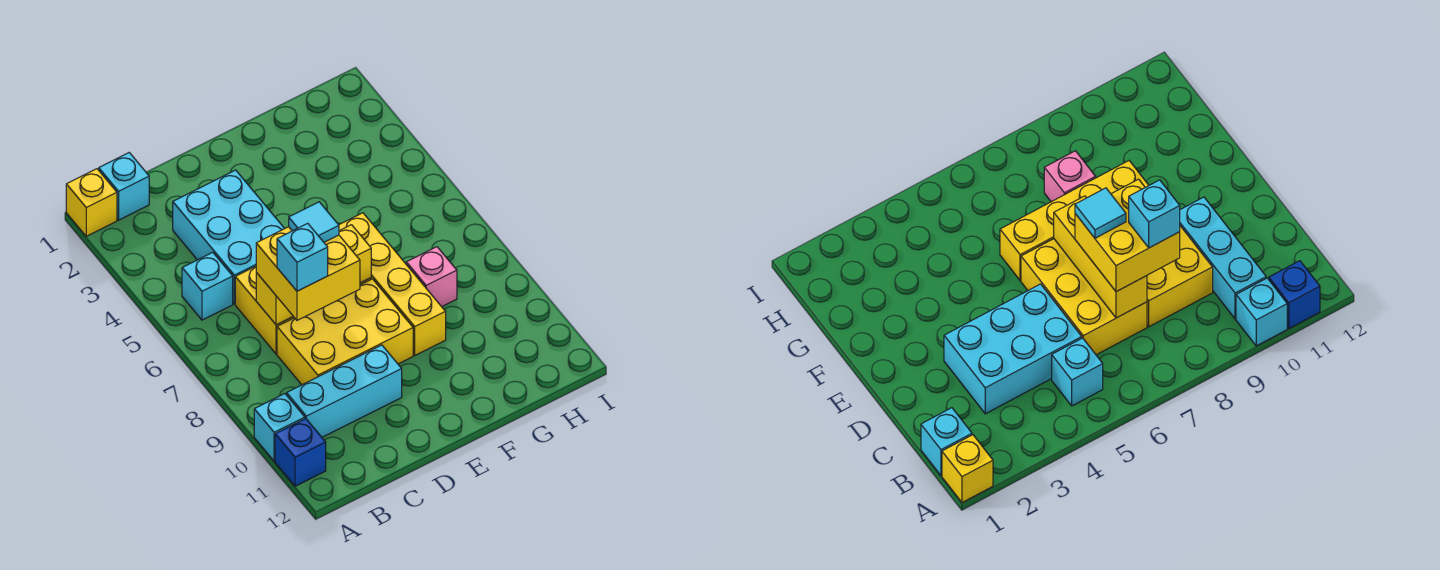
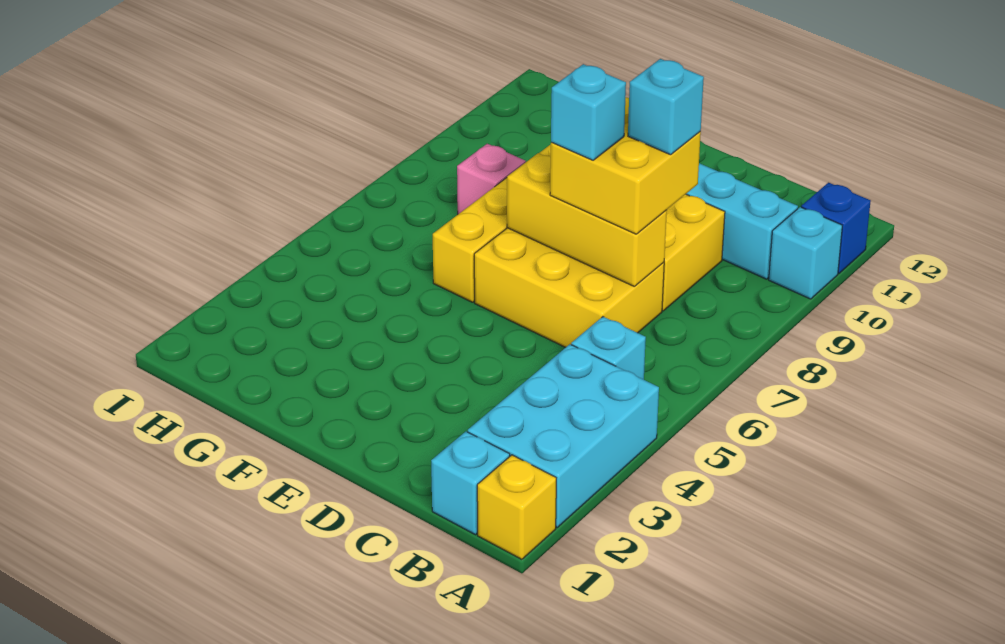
cyan 2x3 brick [173,170,285,304] -> cyan 2x3 brick moved to [468,344,659,527]
cyan 1x1 tile [289,202,339,242] -> cyan 1x1 brick [551,64,626,160]

